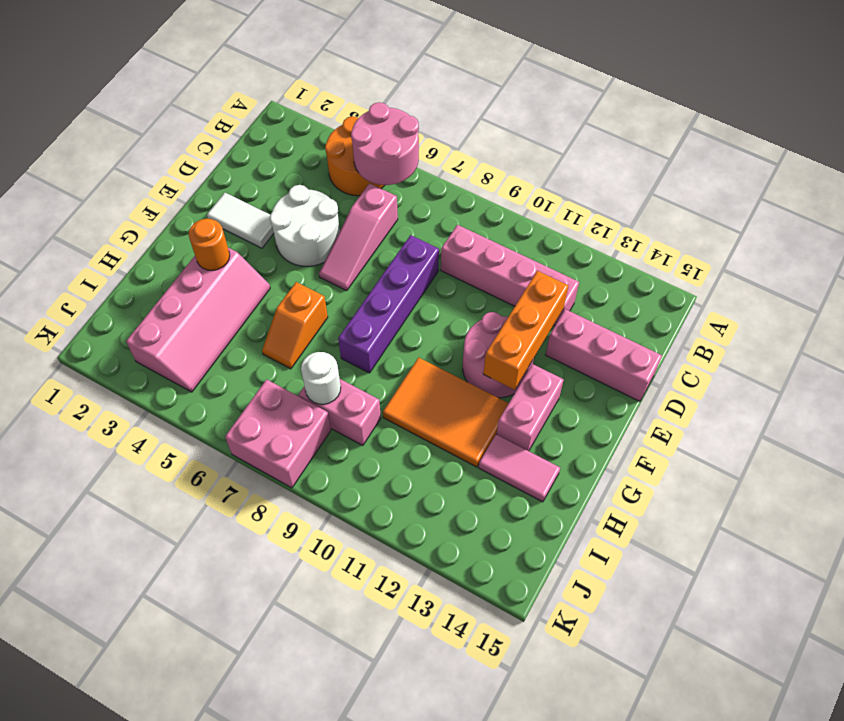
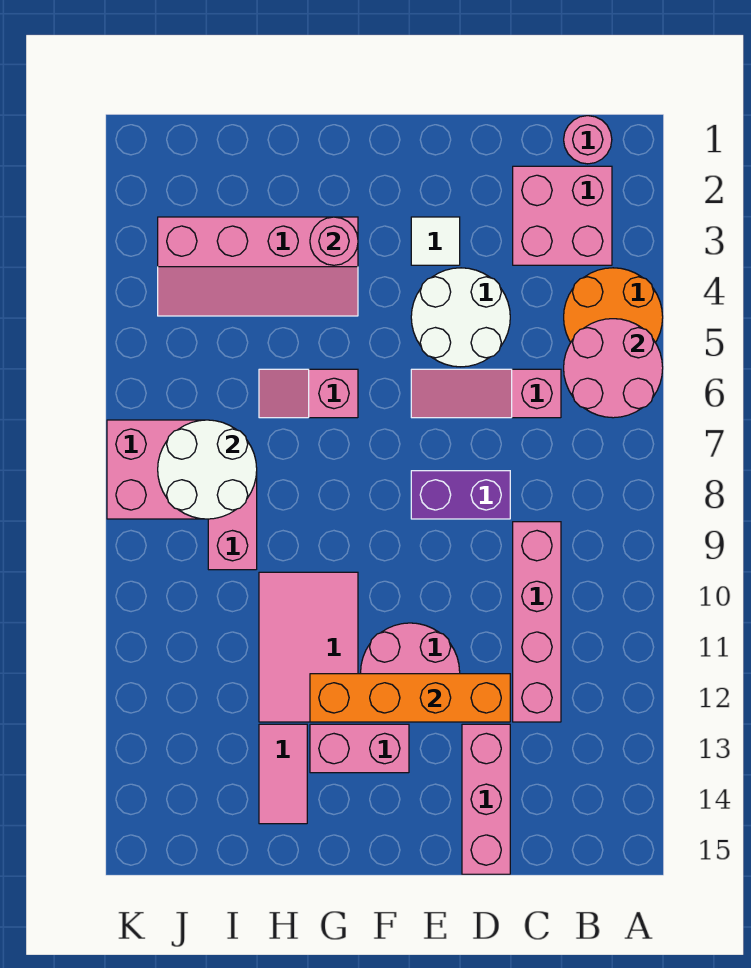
none -> pink 1x1 round brick [564,116,612,164]
none -> pink 2x2 brick [513,166,612,265]
purple 1x4 brick [338,235,439,373] -> purple 1x2 brick [411,471,510,519]
orange 1x3 brick [483,271,569,390] -> orange 1x4 brick [310,674,510,722]
white 1x2 tile [207,193,274,248] -> white 1x1 tile [411,217,460,265]
orange 1x1 round brick [189,219,230,270] -> pink 1x1 round brick [310,217,358,265]
orange 1x2 slope [262,282,328,369] -> pink 1x2 slope [259,369,358,418]
orange 2x3 tile [383,357,509,467] -> pink 2x3 tile [259,572,358,722]
white 1x1 round brick [301,352,341,404] -> white 2x2 round brick [158,420,257,519]

